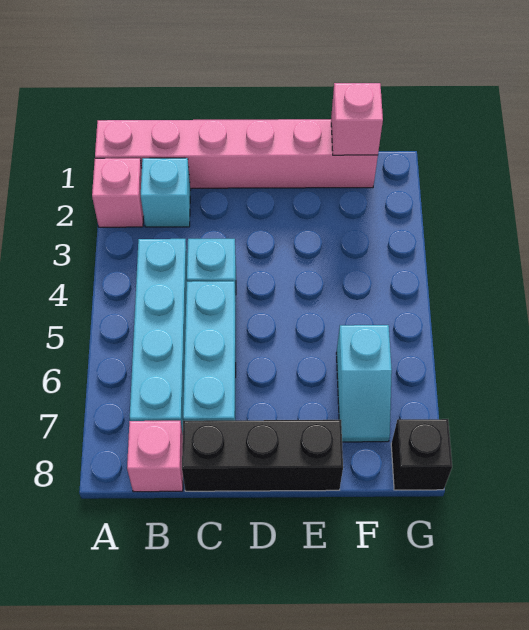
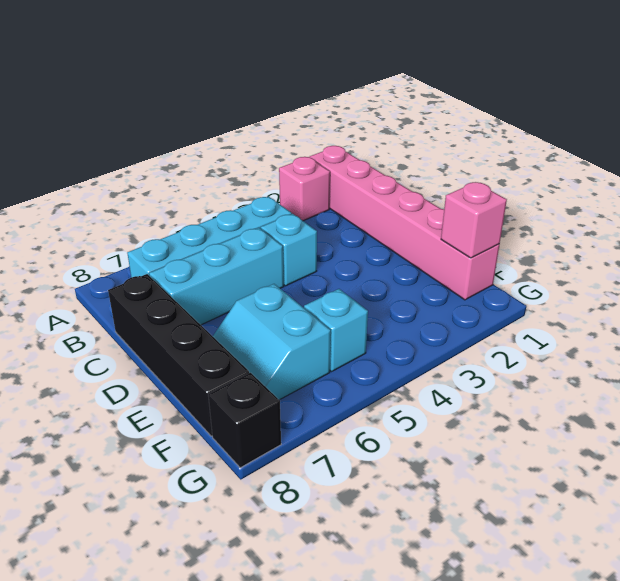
cyan 1x1 brick [141,158,191,227] -> cyan 1x1 brick moved to [304,289,368,372]
pink 1x1 brick [127,421,183,492] -> none
black 1x3 brick [182,420,343,491] -> black 1x4 brick [108,274,249,436]
cyan 1x2 slope [336,325,392,442] -> cyan 2x2 slope [213,284,331,400]

